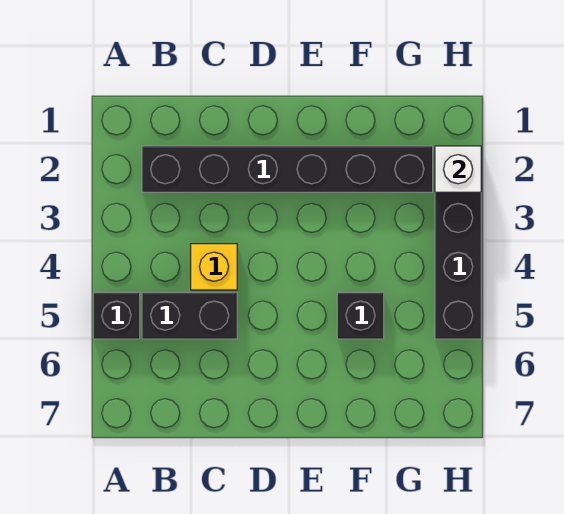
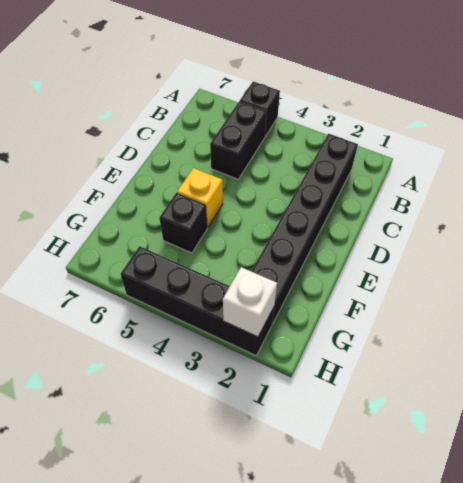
yellow 1x1 brick [191,244,237,290] -> yellow 1x1 brick moved to [177,168,223,227]

